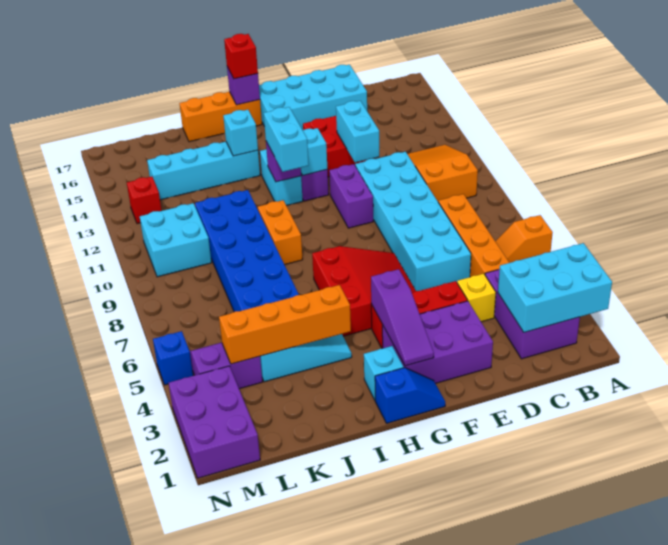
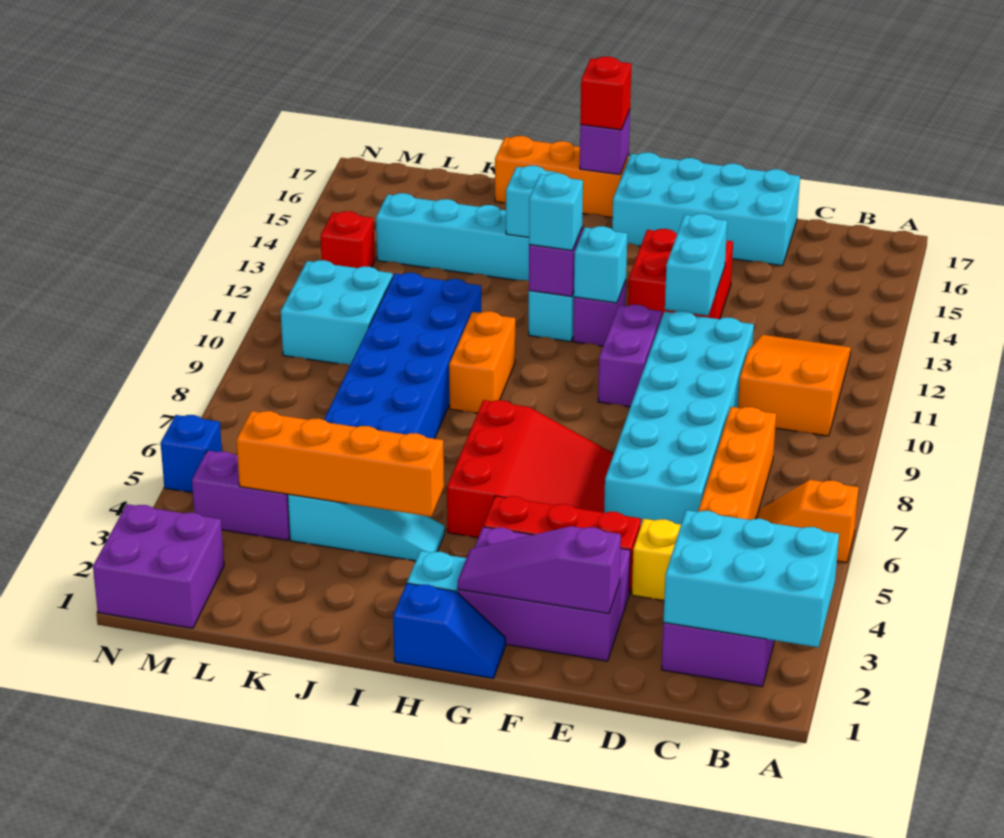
purple 1x3 slope [371,269,434,366] -> purple 1x3 slope turned to [458,526,621,614]
cyan 1x2 brick [264,107,309,172] -> cyan 1x1 brick [529,173,583,250]
purple 2x3 brick [169,366,260,478] -> purple 2x2 brick [93,504,224,628]

